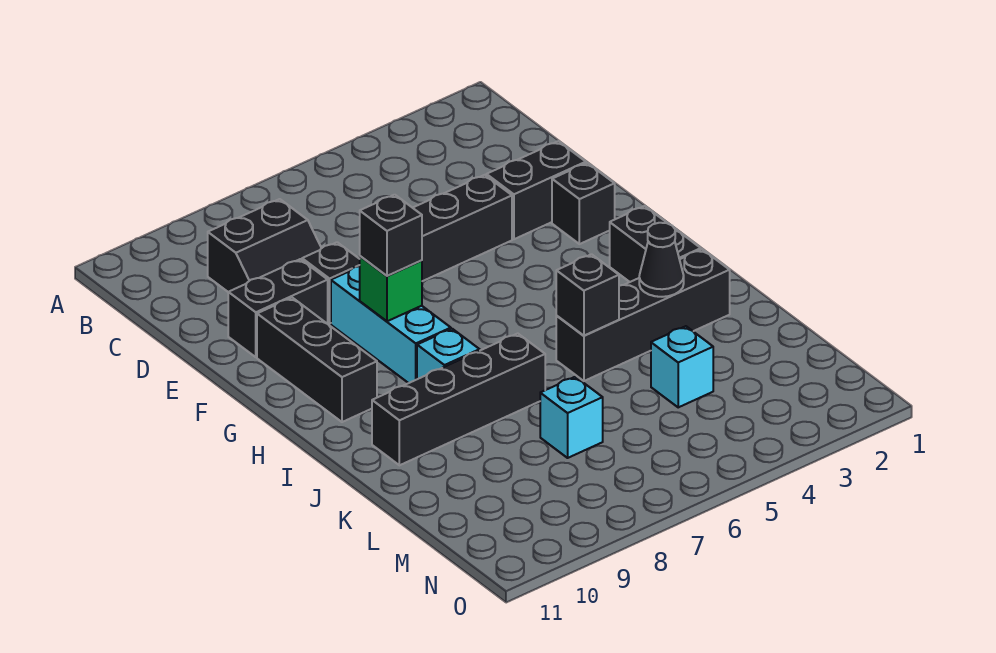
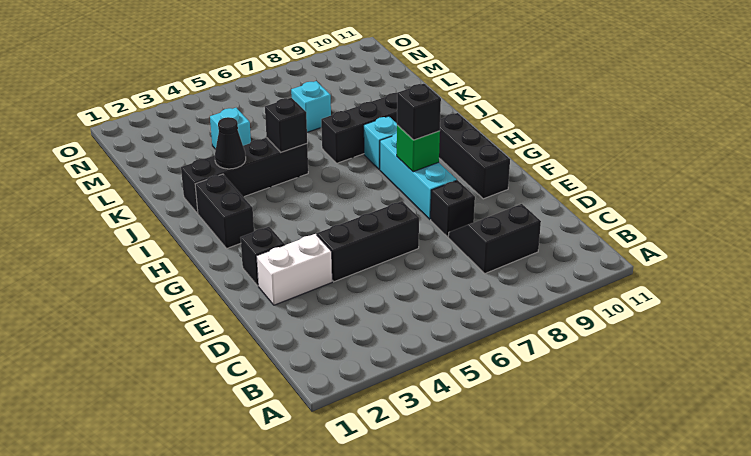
black 1x2 brick [487,141,586,239] -> white 1x2 brick [256,234,332,305]
black 1x2 brick [228,259,328,357] -> none

